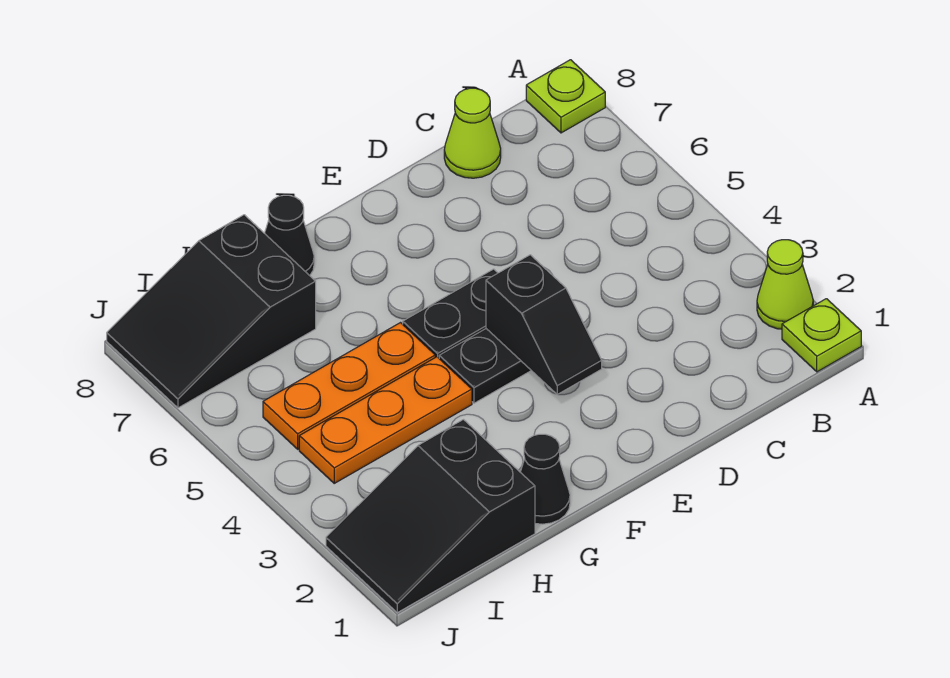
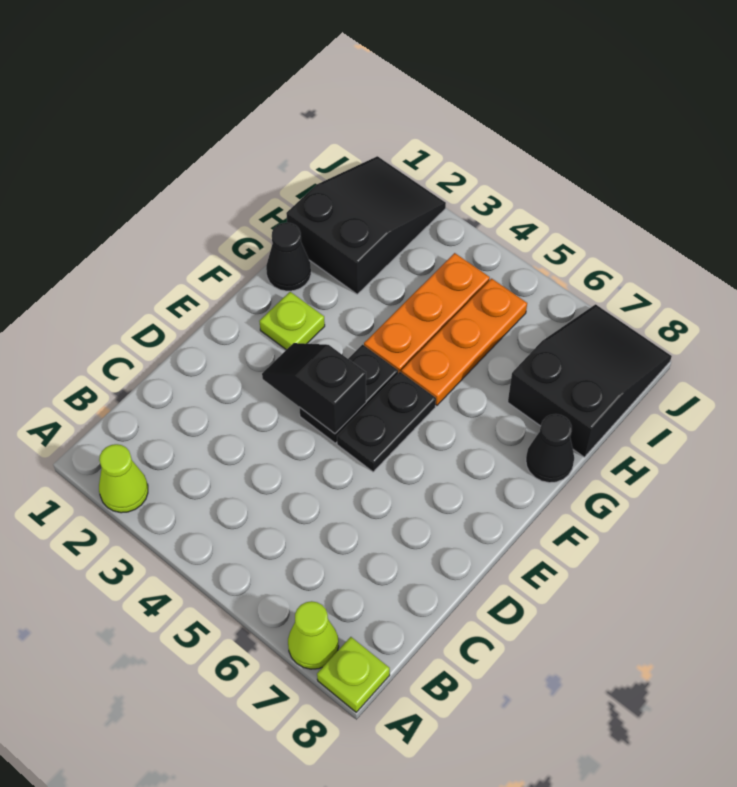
lime 1x1 plate [782,299,861,372] -> lime 1x1 plate moved to [259,292,325,350]
lime 1x1 cone [444,88,501,178] -> lime 1x1 cone moved to [288,601,339,669]

